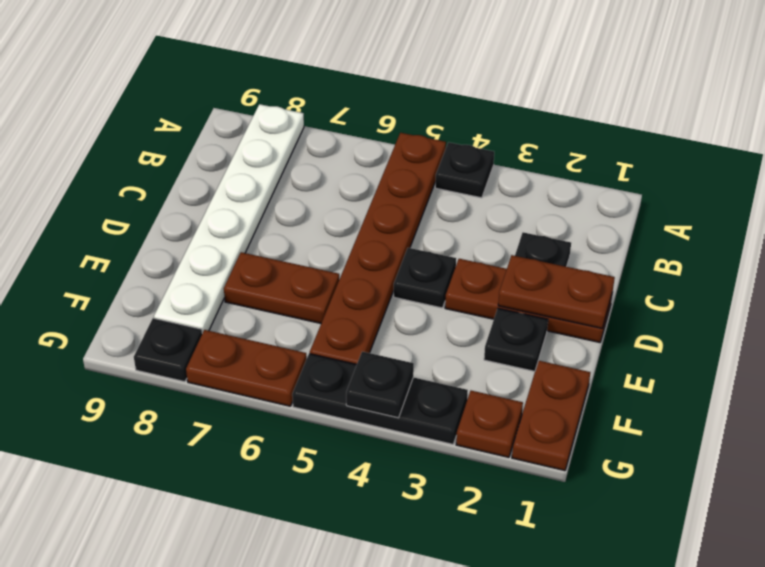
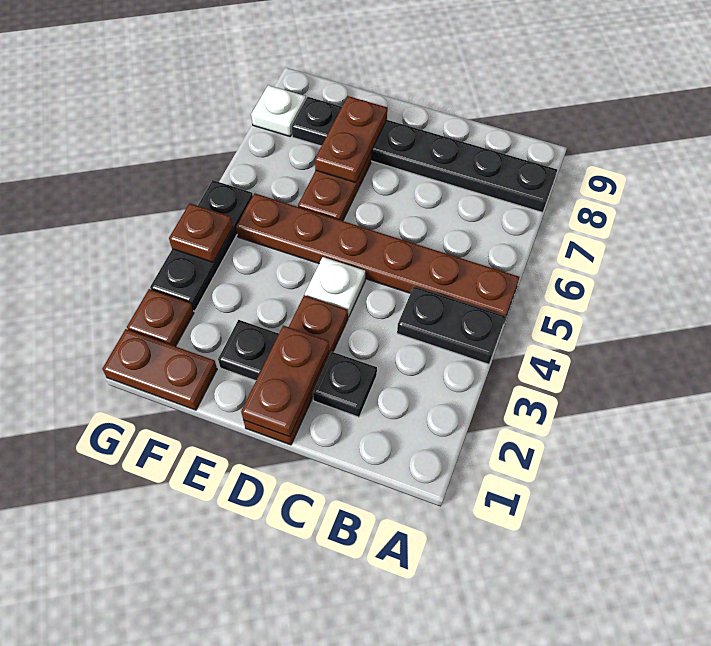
black 1x1 plate [435,142,494,198] -> black 1x2 plate [397,287,506,364]
white 1x6 plate [154,104,304,333] -> black 1x6 plate [292,97,557,213]
black 1x1 plate [394,248,456,308] -> white 1x1 plate [305,257,365,317]
black 1x1 plate [346,352,414,418] -> brown 1x1 plate [169,203,233,262]
brown 1x2 plate [186,330,307,406] -> brown 1x2 plate moved to [315,96,387,183]
black 1x1 plate [134,318,202,382] -> white 1x1 plate [251,85,306,137]

